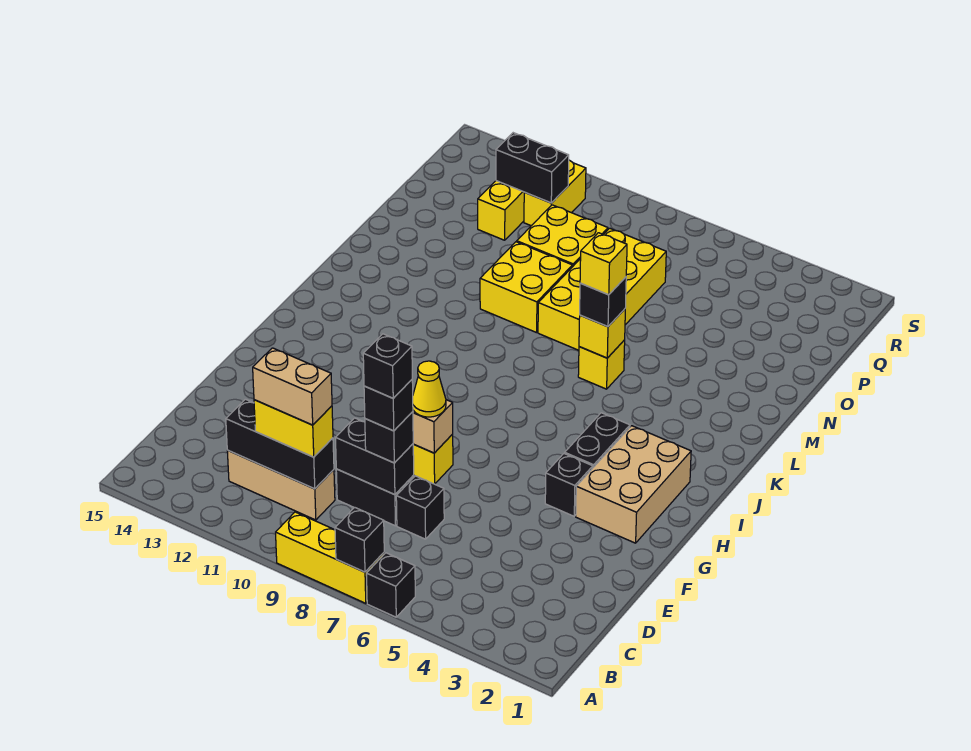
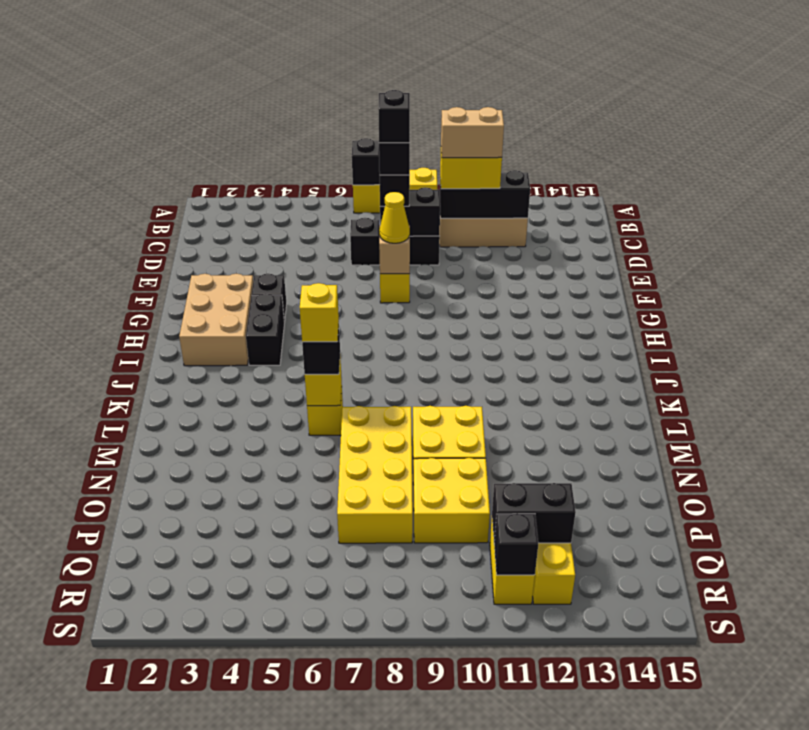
black 1x1 brick [367,553,415,617] -> black 1x1 brick moved to [494,514,538,575]

